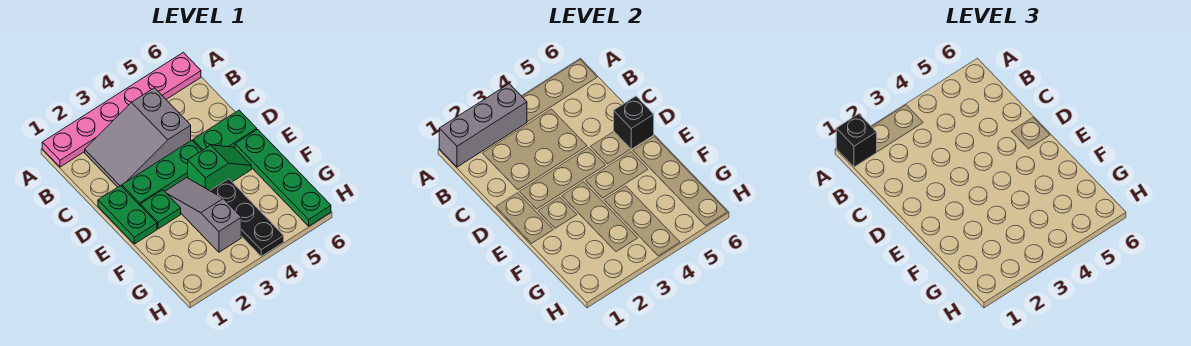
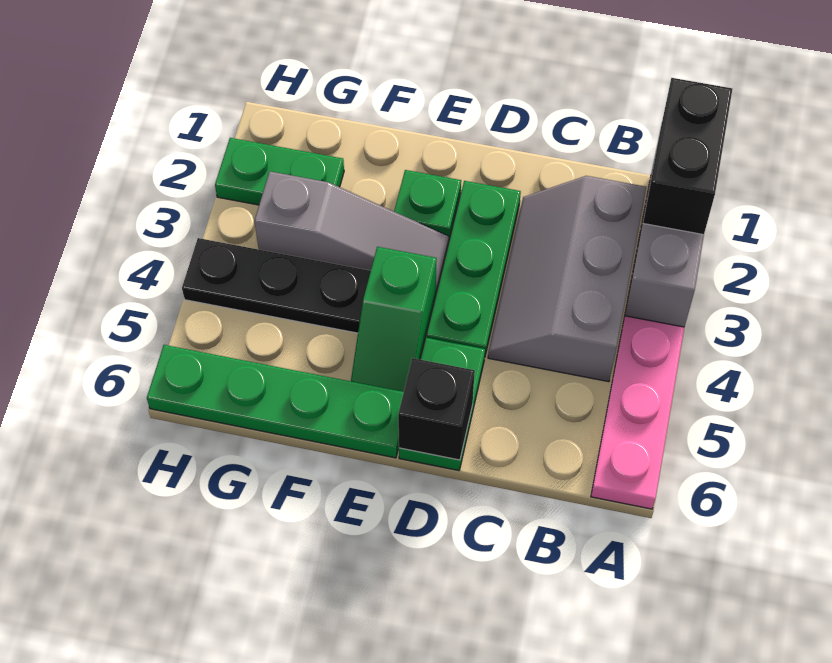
black 1x1 brick [836,114,877,167] -> black 1x2 brick [643,78,732,235]
grey 2x3 slope [85,88,191,187] -> grey 2x3 slope turned to [488,176,646,382]
green 1x2 plate [98,186,157,244] -> green 1x2 plate moved to [215,138,344,205]

